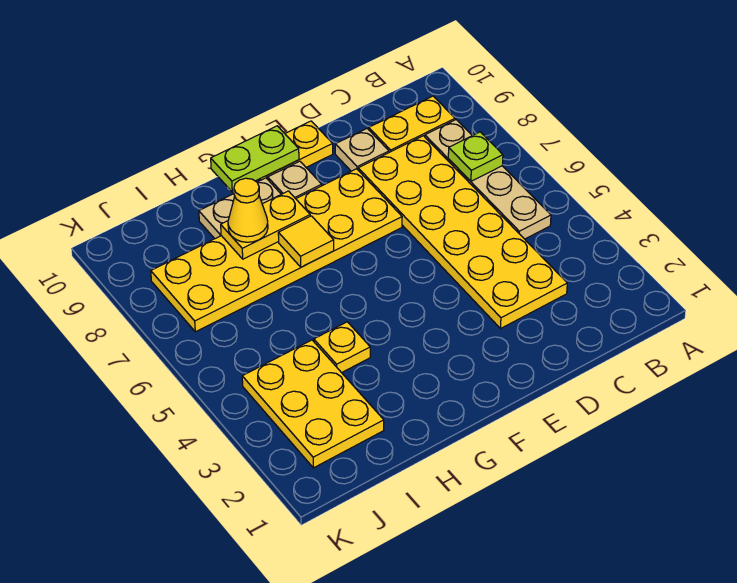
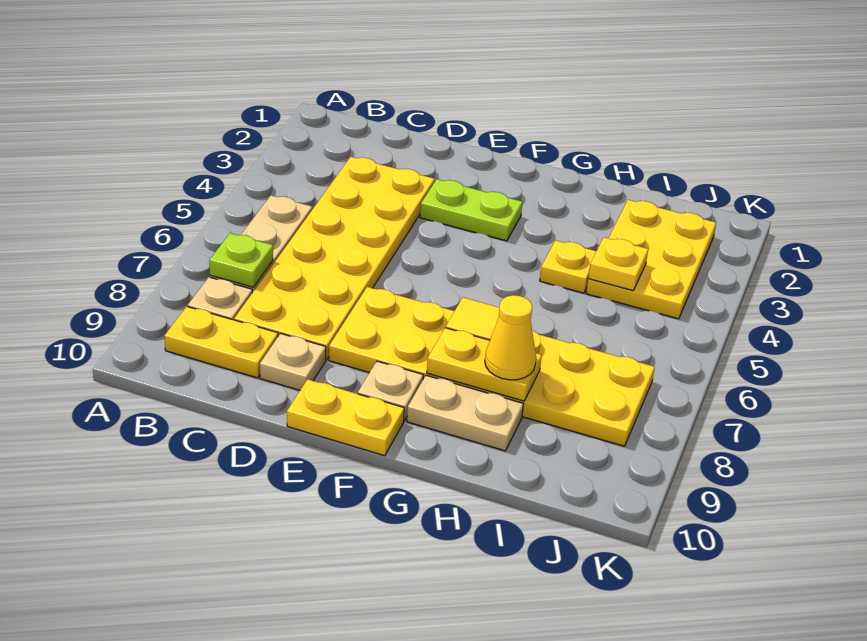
lime 1x2 plate [211,126,299,192] -> lime 1x2 plate moved to [420,179,522,241]
none -> yellow 1x1 plate [588,237,648,291]

